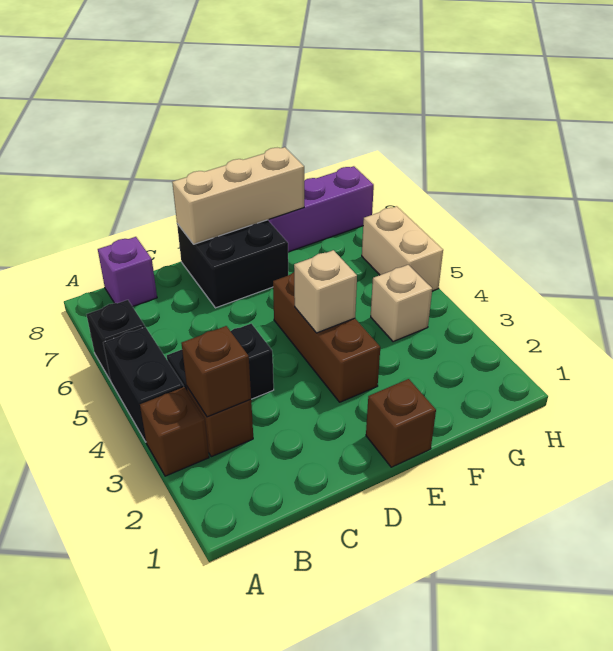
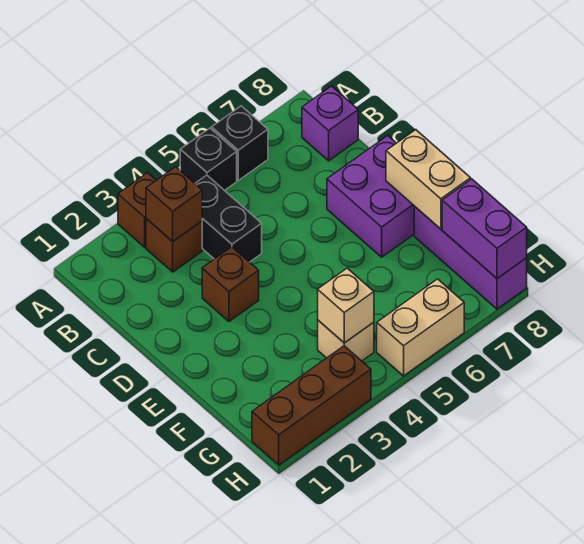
black 1x2 brick [103,327,184,442] -> black 1x1 brick [180,128,237,190]
black 2x2 brick [177,220,288,308] -> purple 2x2 brick [327,136,414,257]
tan 1x3 brick [172,147,304,244] -> tan 1x2 brick [386,130,471,229]
brown 1x1 brick [366,379,436,467] -> brown 1x1 brick moved to [202,247,259,321]
brown 1x3 brick [273,273,380,402] -> brown 1x3 brick moved to [252,346,371,465]
tan 1x1 brick [294,250,357,333] -> tan 1x1 brick moved to [318,268,374,343]
none -> purple 1x2 brick [442,179,527,279]

